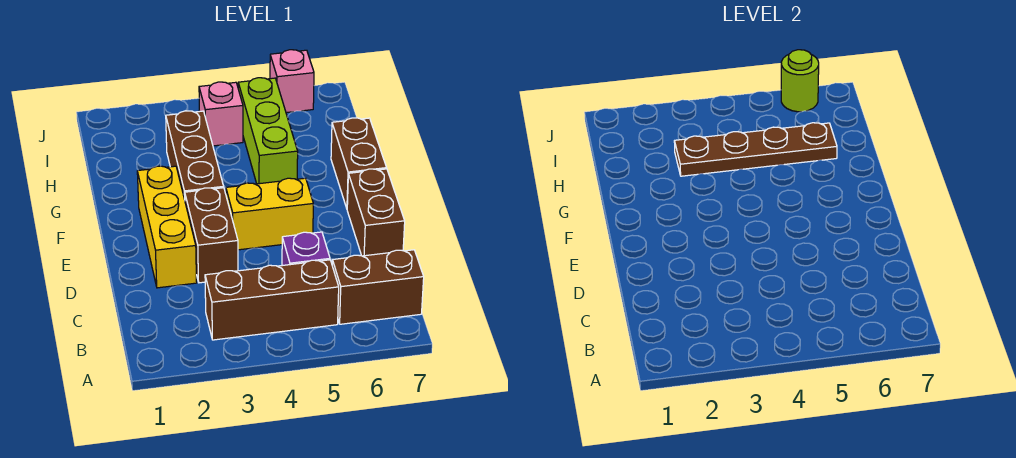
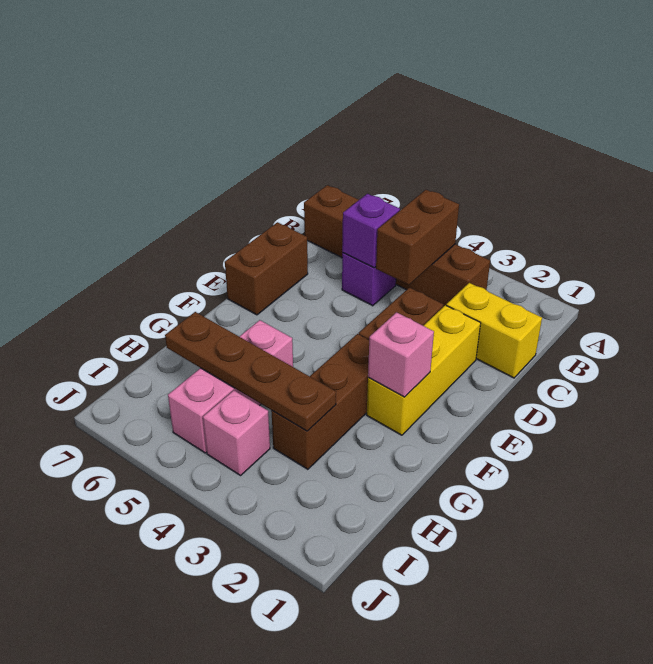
none -> purple 1x1 brick [342,194,400,268]
yellow 1x2 brick [226,178,313,250] -> yellow 1x2 brick moved to [446,283,542,378]
brown 1x2 brick [331,118,387,208] -> brown 1x2 brick moved to [376,190,459,285]
lime 1x3 brick [238,78,298,184] -> pink 1x3 brick [168,320,293,453]
pink 1x1 brick [270,50,314,113] -> pink 1x1 brick moved to [368,312,434,397]
lime 1x1 round brick [781,50,819,112] -> none

